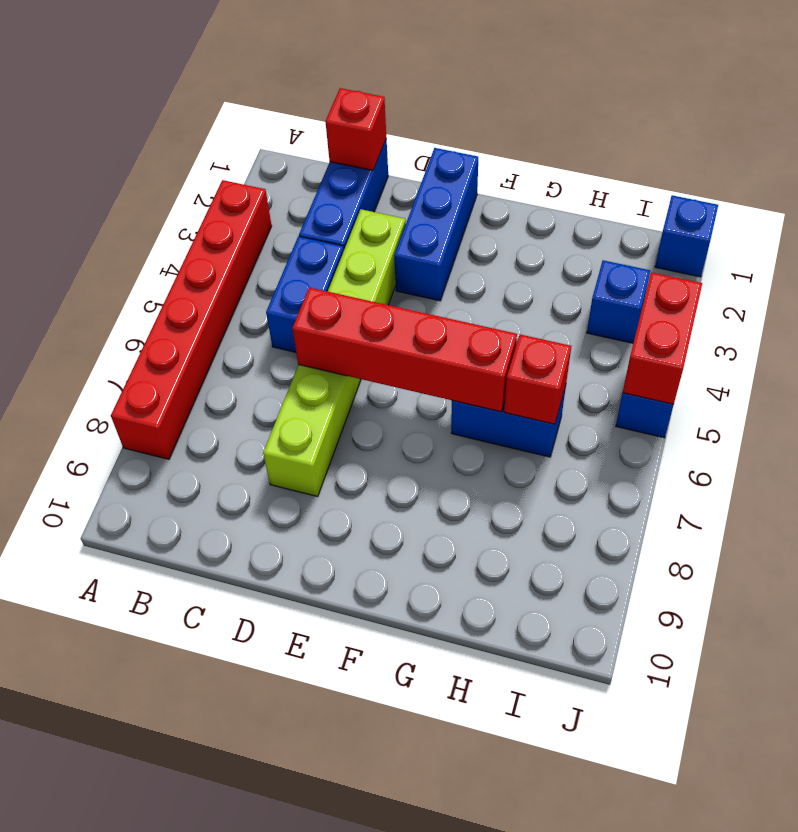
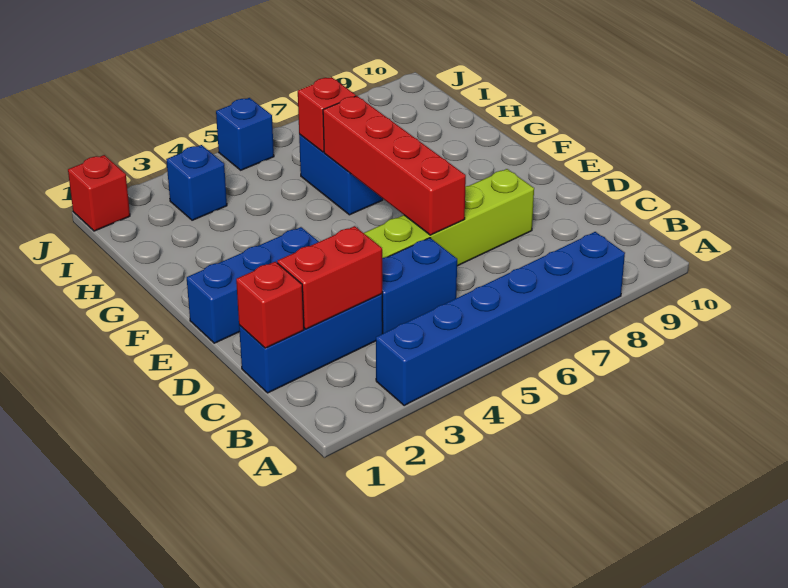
red 1x6 brick [111,180,272,459] -> blue 1x6 brick [376,232,625,406]
blue 1x1 brick [655,195,718,277] -> red 1x1 brick [68,155,130,231]
red 1x2 brick [623,272,702,404] -> red 1x2 brick moved to [277,226,382,329]

